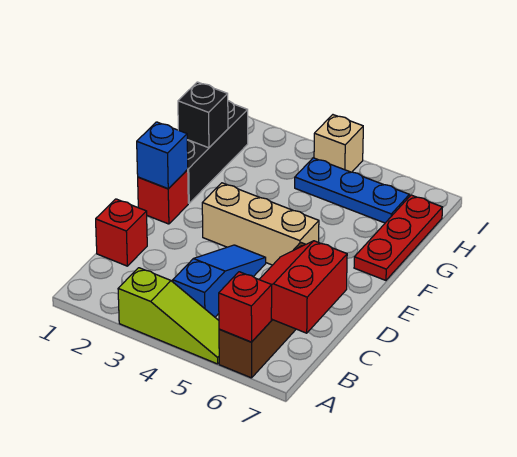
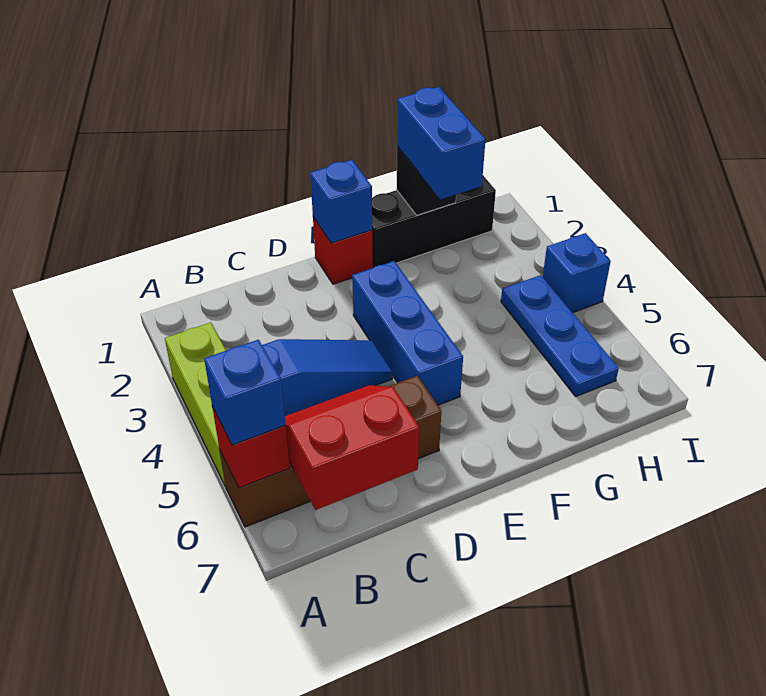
lime 1x3 slope [118,268,219,364] -> lime 1x3 brick [165,323,226,486]
none -> blue 1x1 brick [204,340,285,445]
red 1x1 brick [96,199,147,266] -> none
tan 1x3 brick [202,183,319,265] -> blue 1x3 brick [352,261,463,405]
red 1x3 plate [354,195,443,280] -> none
none -> blue 1x2 brick [397,87,486,199]
tan 1x1 brick [314,115,363,172] -> blue 1x1 brick [543,233,611,313]

